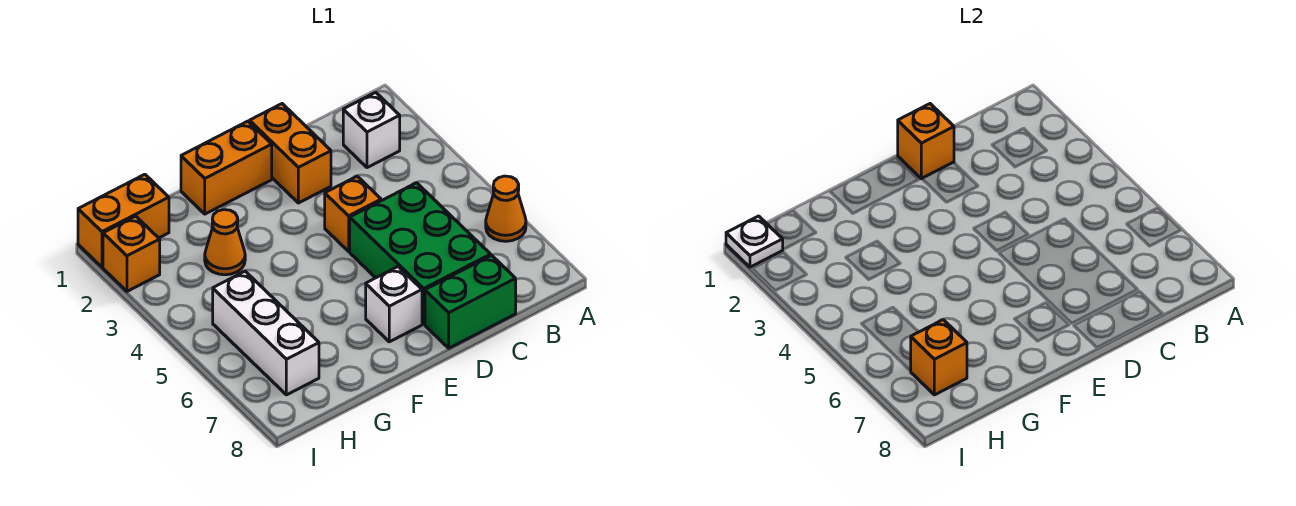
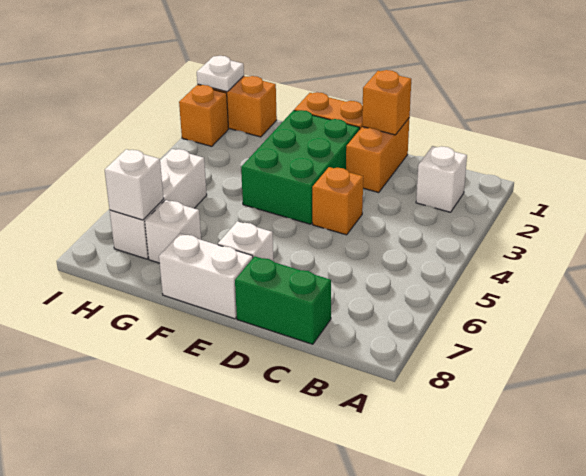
orange 1x1 cone [486,176,526,241] -> none
green 2x3 brick [350,183,491,324] -> green 2x3 brick moved to [241,110,360,224]
none -> white 1x2 brick [159,233,253,319]
orange 1x1 cone [205,210,245,275] -> none
none -> white 1x1 brick [145,200,201,263]
orange 1x1 brick [911,320,967,395] -> white 1x1 brick [105,149,164,220]

